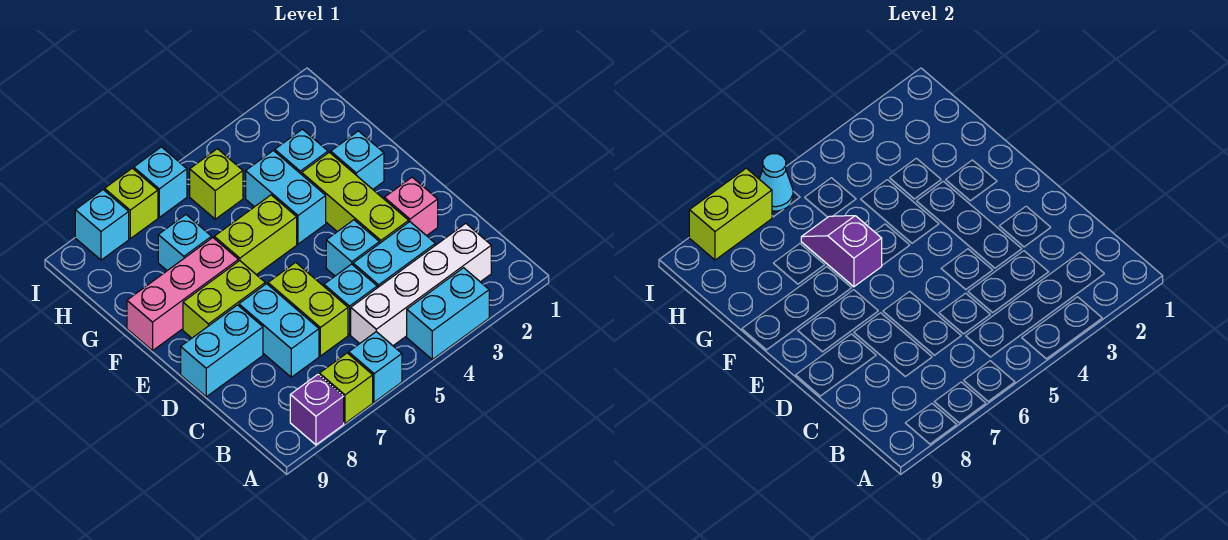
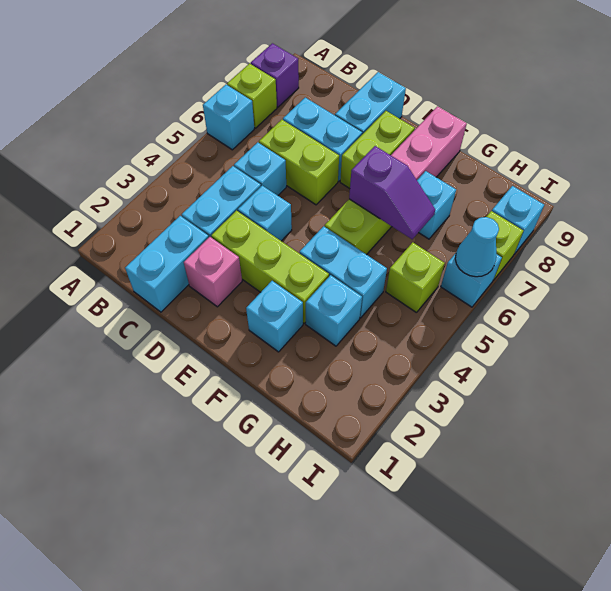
cyan 1x2 brick [407,268,489,359] -> cyan 1x2 brick moved to [125,216,209,312]
white 1x4 brick [351,223,491,346] -> none
lime 1x2 brick [689,168,772,260] -> none

